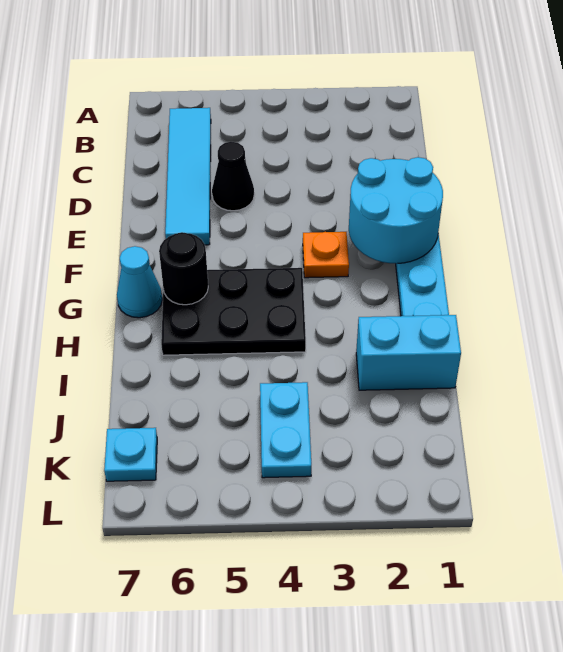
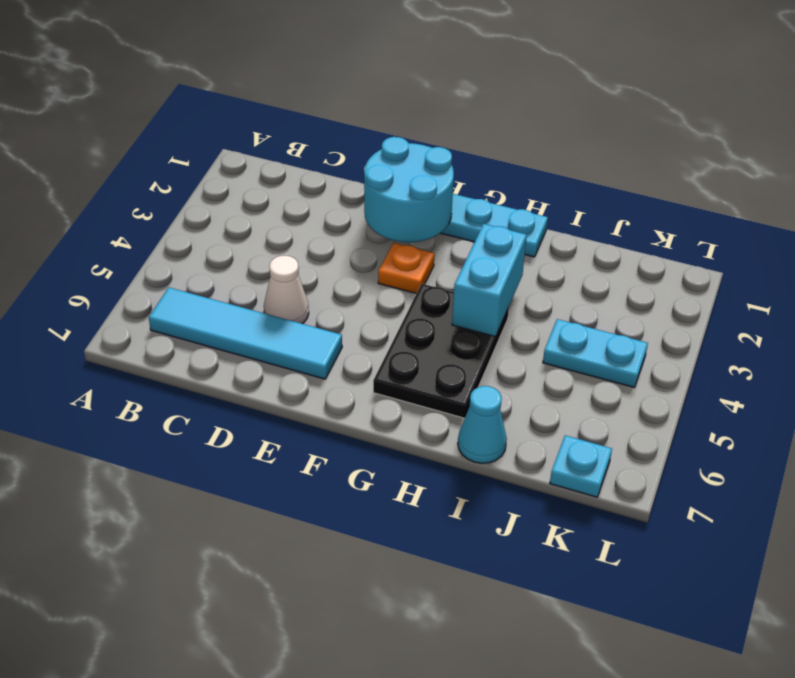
black 1x1 cone [212,142,254,211] -> white 1x1 cone [264,256,309,324]
black 1x1 round brick [159,232,208,305] -> none
cyan 1x1 cone [117,246,162,318] -> cyan 1x1 cone moved to [458,386,507,463]
cyan 1x2 brick [356,315,461,390] -> cyan 1x2 brick moved to [452,224,527,337]

